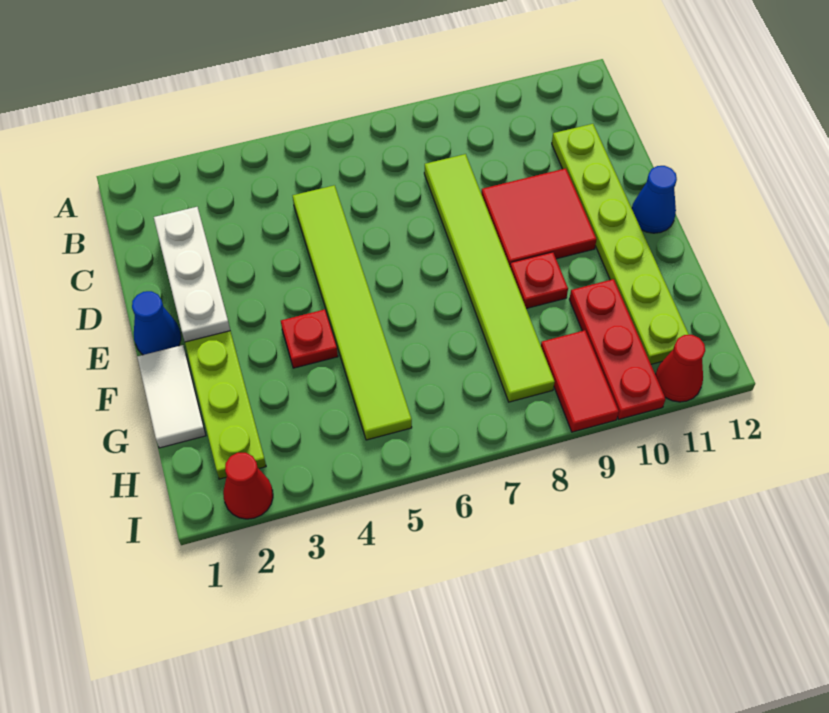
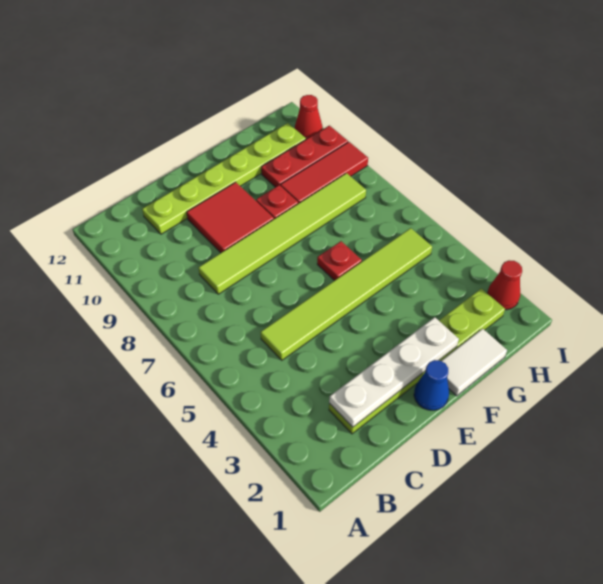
white 1x3 plate [154,207,230,342] -> white 1x4 plate [329,317,459,427]
blue 1x1 cone [632,166,677,233] -> none
red 1x1 plate [281,309,338,368] -> red 1x1 plate moved to [317,241,362,281]
red 1x2 tile [541,330,619,432] -> red 1x3 tile [281,142,368,203]

